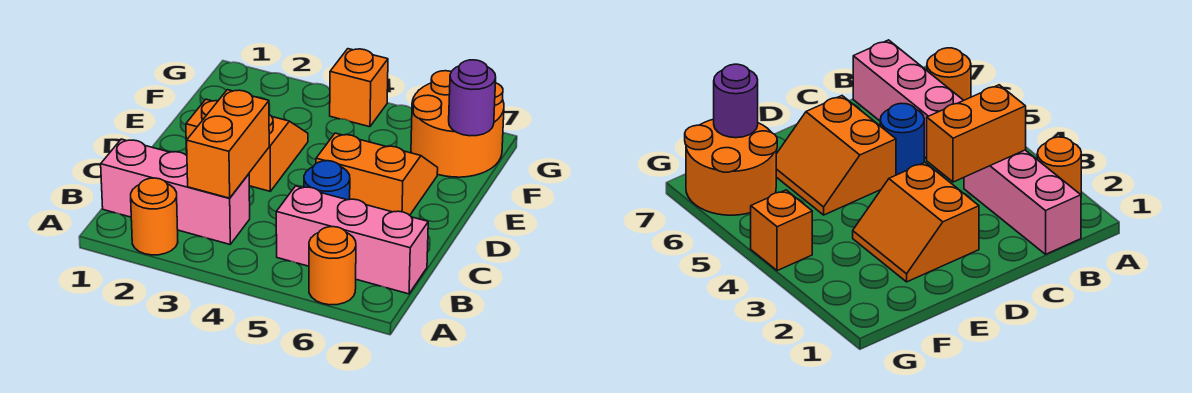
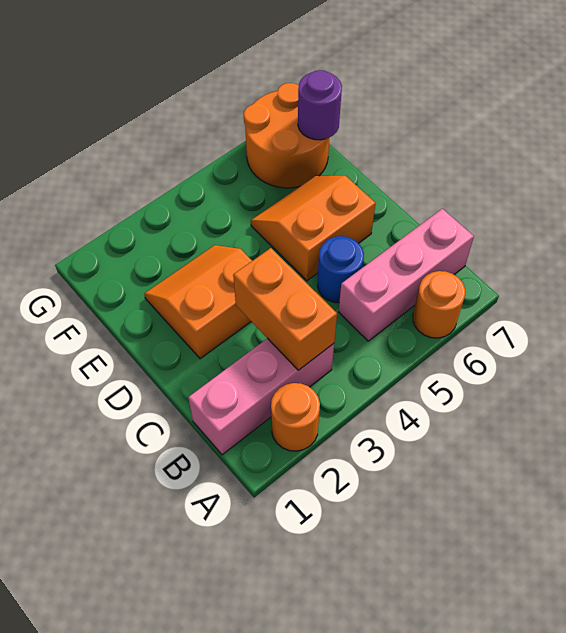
orange 1x1 brick [330,49,388,127] -> none

